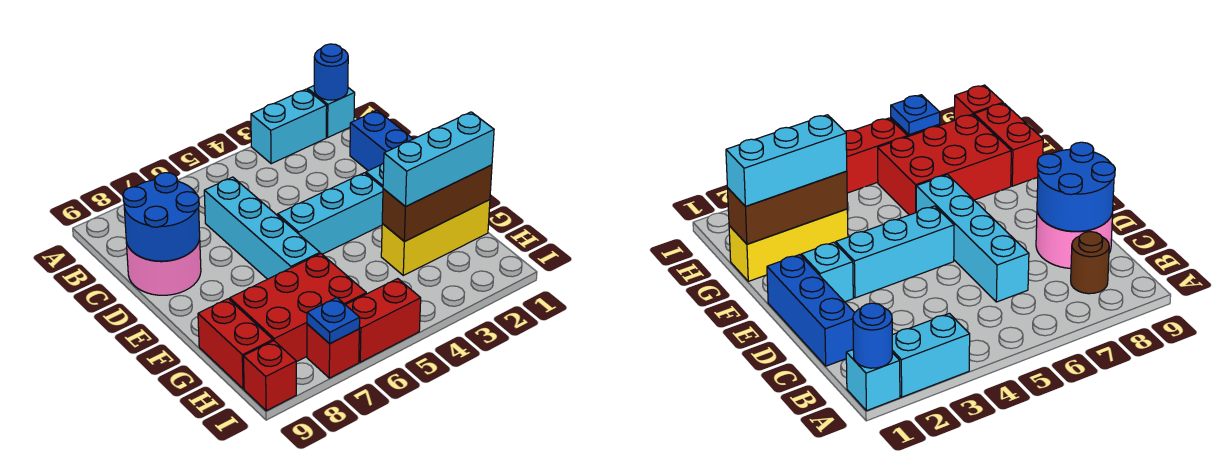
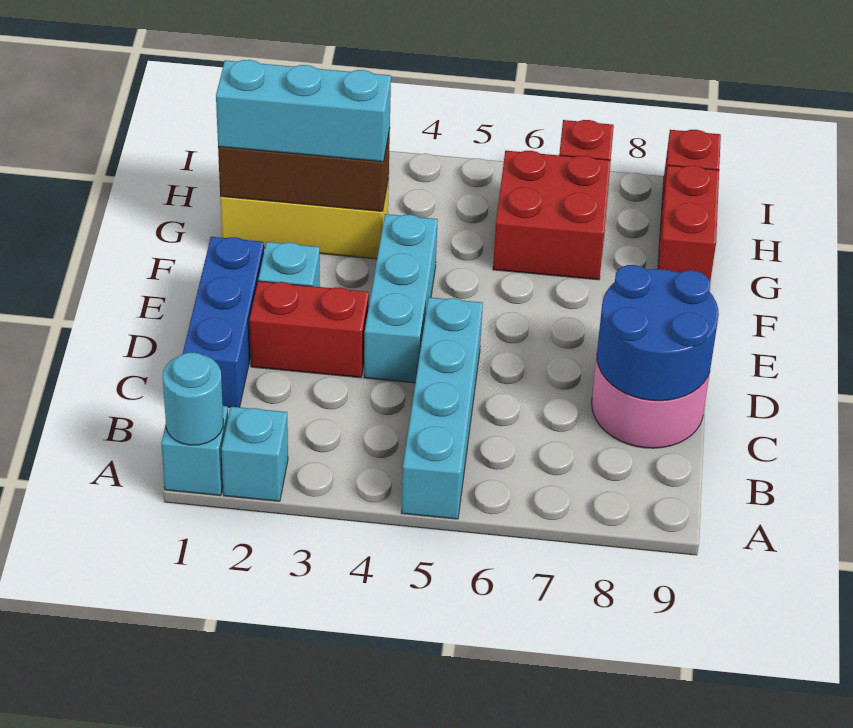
blue 1x1 round brick [314,44,348,100] -> cyan 1x1 round brick [163,352,223,445]
cyan 1x2 brick [251,89,327,164] -> cyan 1x1 brick [221,407,288,501]
brown 1x1 round brick [1071,232,1109,294] -> none
cyan 1x4 brick [204,177,320,279] -> cyan 1x4 brick moved to [401,297,483,519]
cyan 1x3 brick [278,173,383,254] -> cyan 1x3 brick turned to [364,214,438,383]
red 2x3 brick [230,254,366,362] -> red 2x2 brick [493,151,611,280]
red 1x2 brick [346,279,421,362] -> red 1x2 brick moved to [250,281,369,378]
blue 1x1 plate [307,297,360,344] -> none

